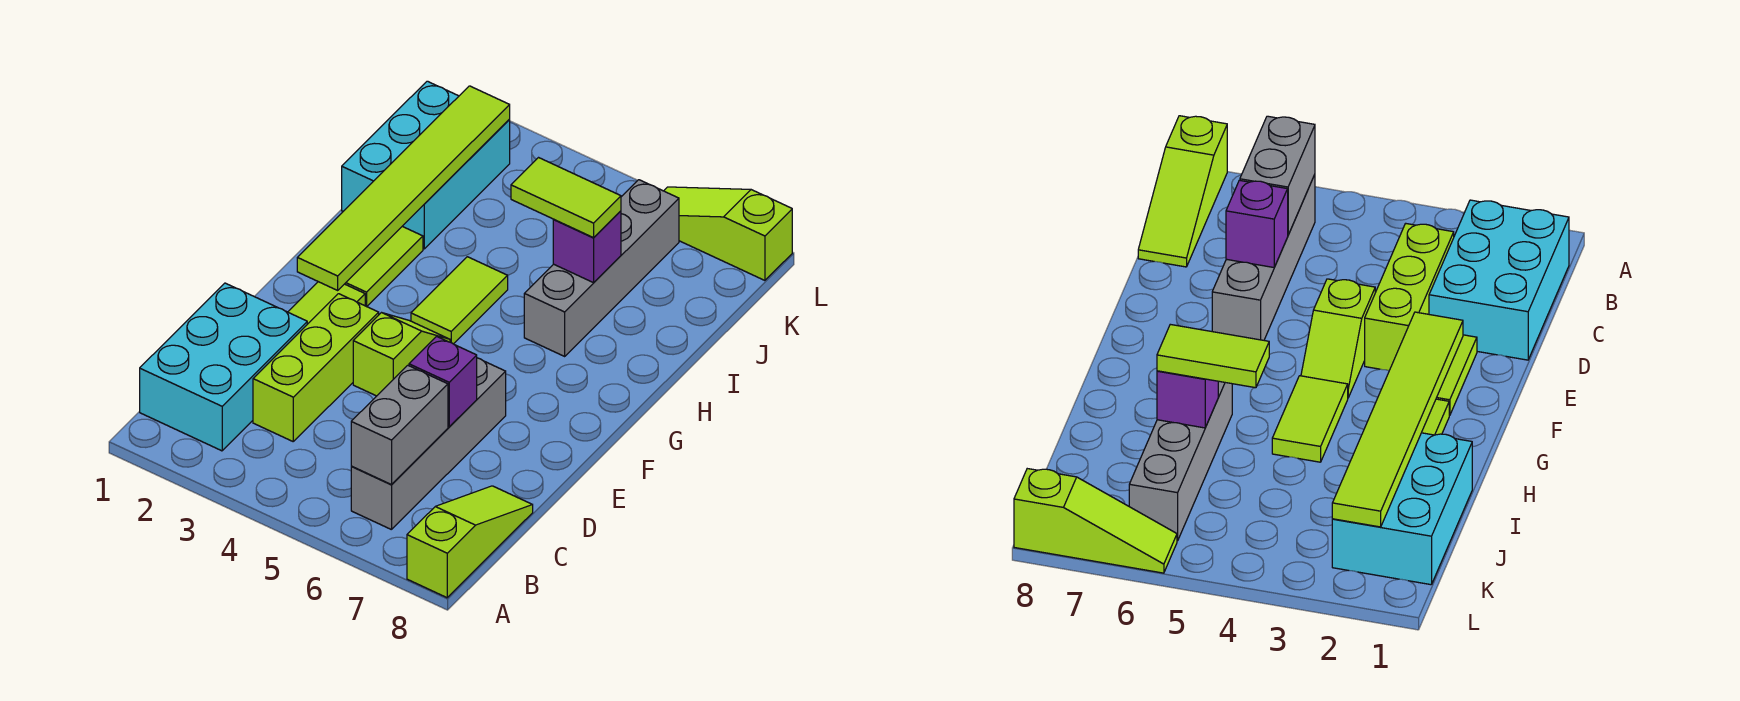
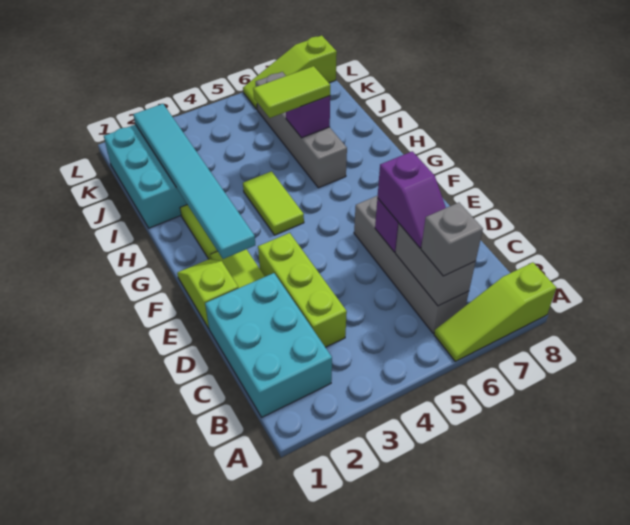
lime 1x3 slope [407,486,533,598] -> lime 1x3 slope turned to [434,262,557,361]
none -> grey 1x1 brick [421,203,483,276]
none -> purple 1x2 slope [377,151,446,248]
lime 1x2 slope [353,313,450,396] -> lime 1x2 slope moved to [177,259,238,328]
lime 1x6 tile [297,86,510,290] -> cyan 1x6 tile [133,104,255,259]

